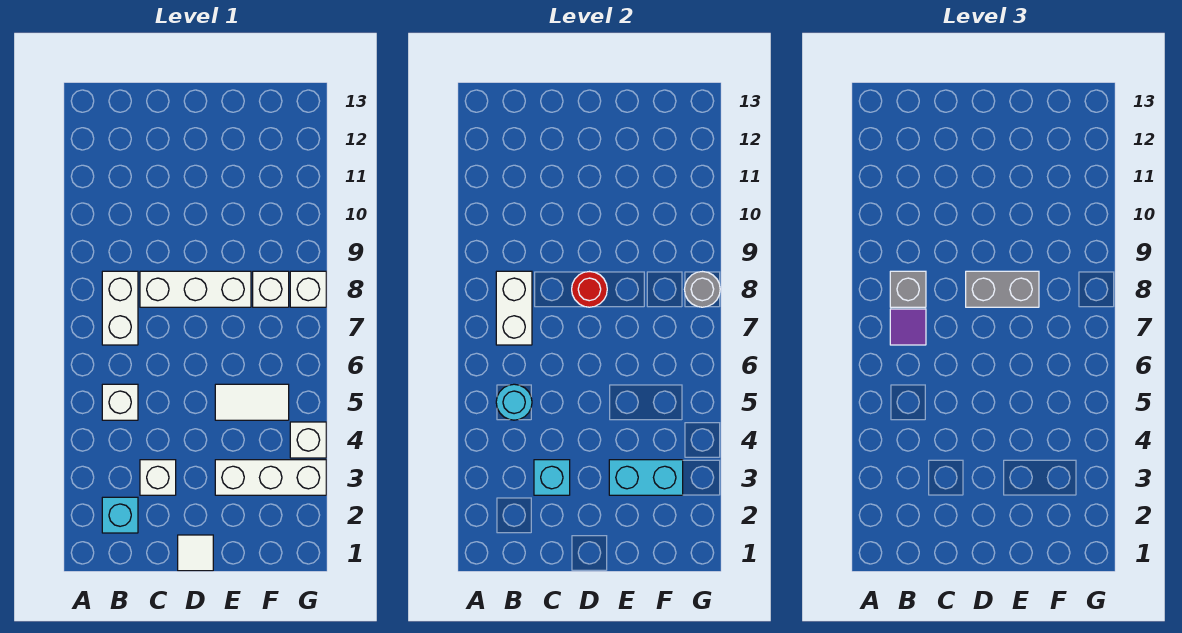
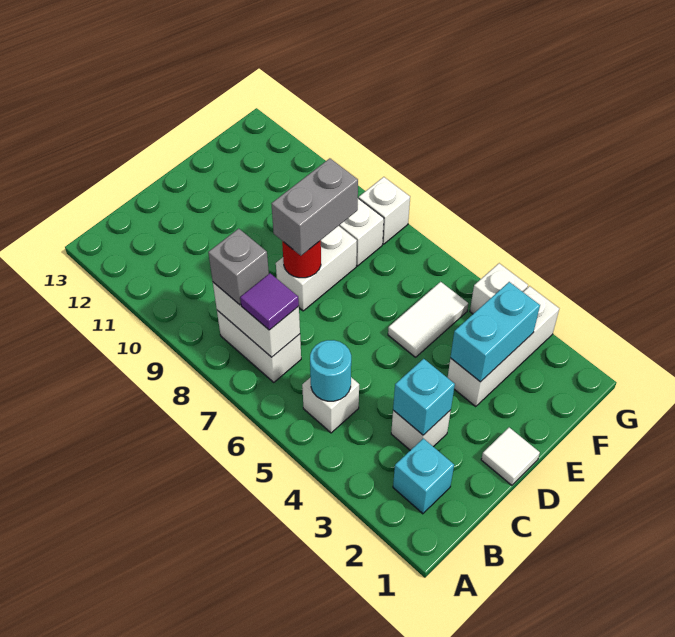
white 1x3 brick [140,271,251,307] -> white 1x2 brick [276,226,357,311]
grey 1x1 round brick [684,272,720,307] -> none

